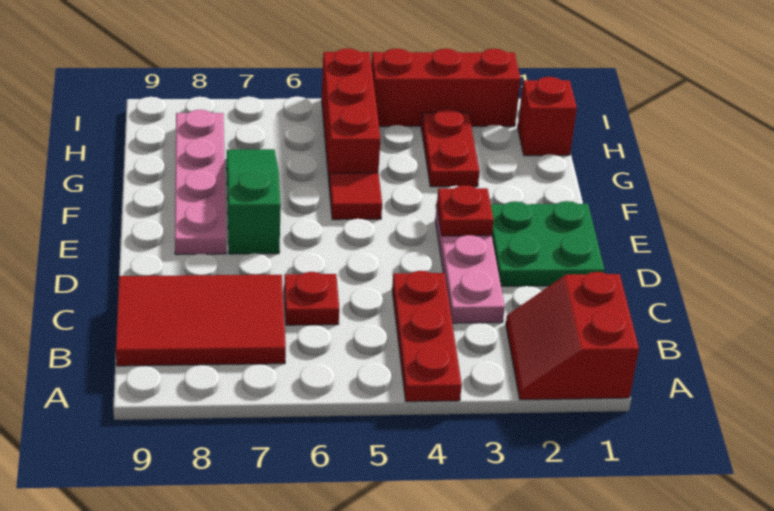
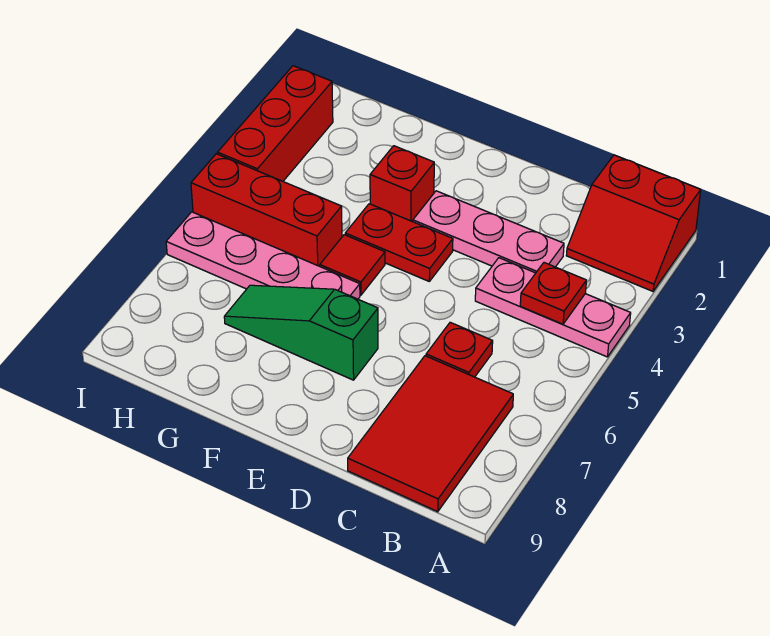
red 1x3 plate [392,271,462,402] -> pink 1x3 plate [475,258,631,357]
green 2x2 plate [491,201,604,286] -> none
red 1x1 plate [437,185,493,236] -> red 1x1 plate moved to [520,263,586,324]
pink 1x4 plate [175,110,226,255] -> pink 1x4 plate moved to [166,212,360,299]
red 1x2 plate [421,109,480,187] -> red 1x2 plate moved to [345,204,453,281]
red 1x1 brick [518,77,577,156] -> red 1x1 brick moved to [370,146,434,222]

